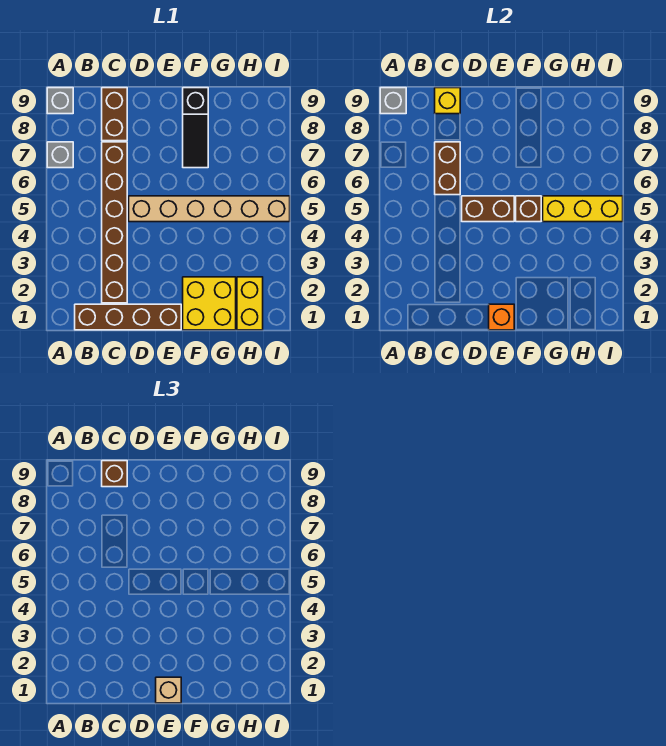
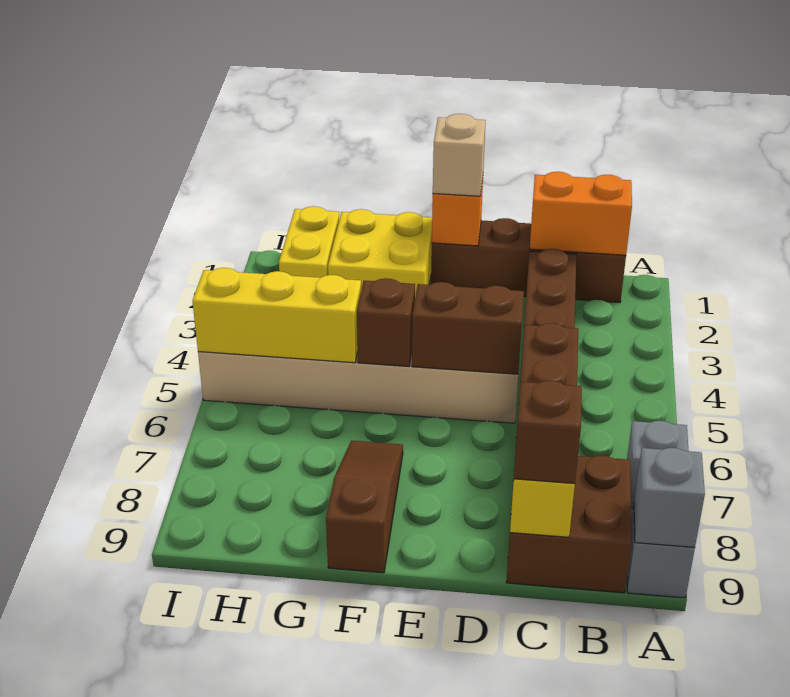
none -> orange 1x2 brick [530,172,632,255]
brown 1x2 brick [102,88,127,141] -> brown 2x2 brick [506,456,632,593]
black 1x3 slope [183,88,208,168] -> brown 1x3 slope [326,441,403,573]

